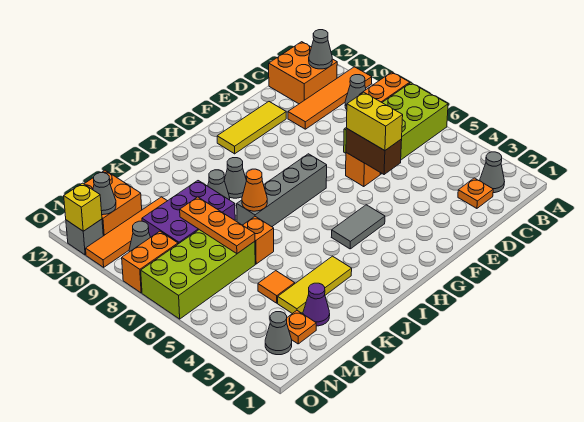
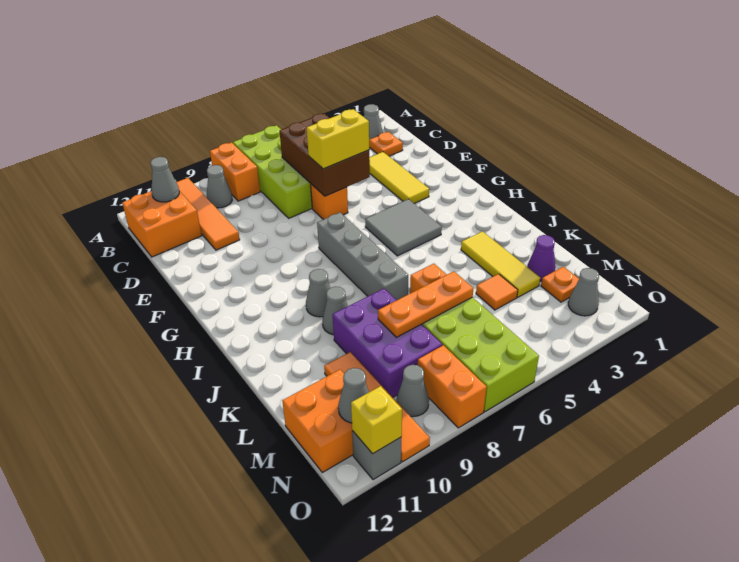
brown 1x2 brick [346,128,402,175] -> brown 2x3 brick [280,114,370,196]
yellow 1x3 tile [217,102,286,154] -> yellow 1x3 tile moved to [369,152,429,203]
grey 1x2 tile [332,205,385,249] -> grey 2x2 tile [365,199,442,256]
orange 1x1 cone [242,169,267,211] -> none

